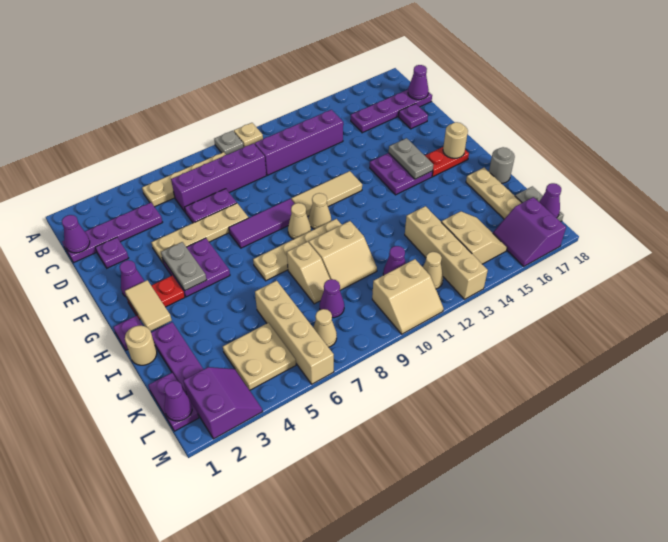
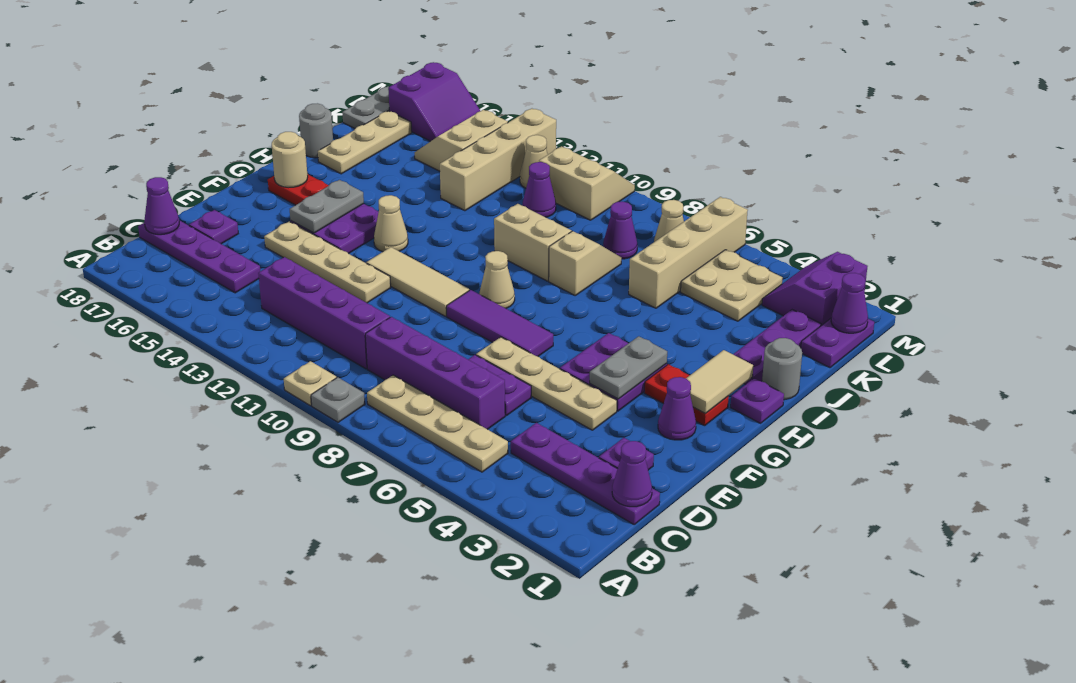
tan 1x1 cone [308,193,331,229] -> tan 1x1 cone moved to [374,195,408,252]
tan 1x4 plate [253,219,342,281] -> tan 1x4 plate moved to [264,222,391,303]
tan 1x1 round brick [125,326,157,365] -> grey 1x1 round brick [762,338,802,400]
purple 1x1 cone [540,183,561,218] -> none

